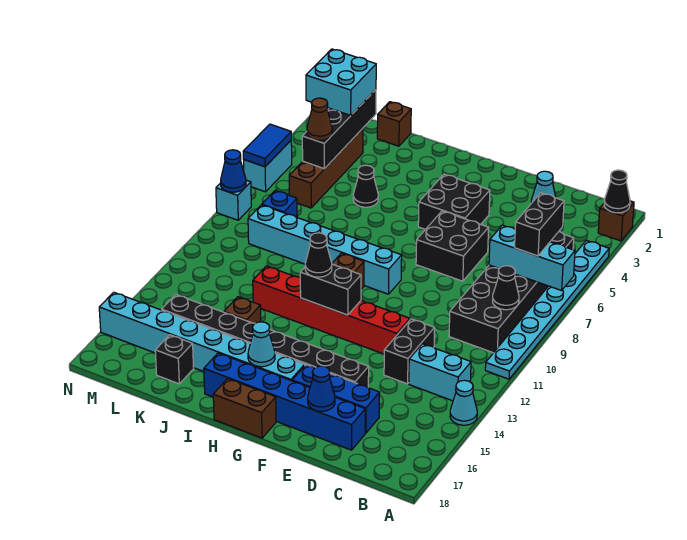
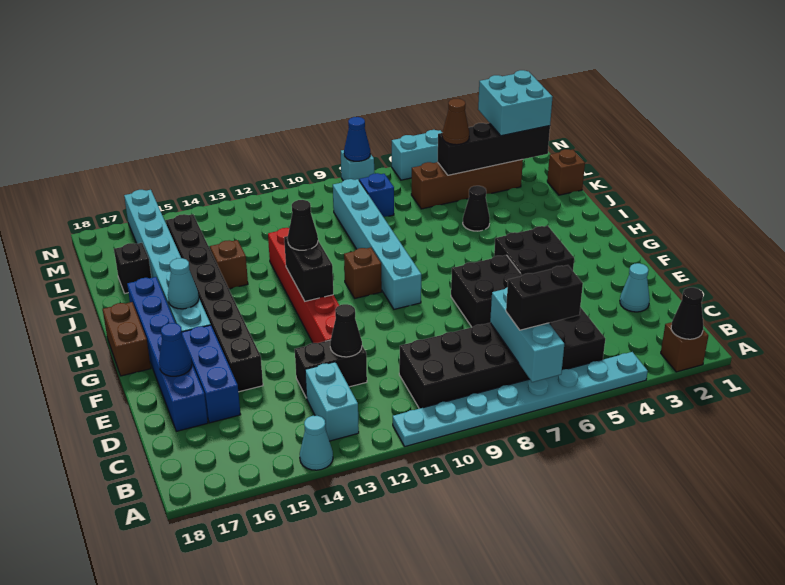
black 1x1 cone [493,266,519,310] -> black 1x1 cone moved to [330,304,362,357]
blue 1x2 tile [243,124,291,167] -> none

